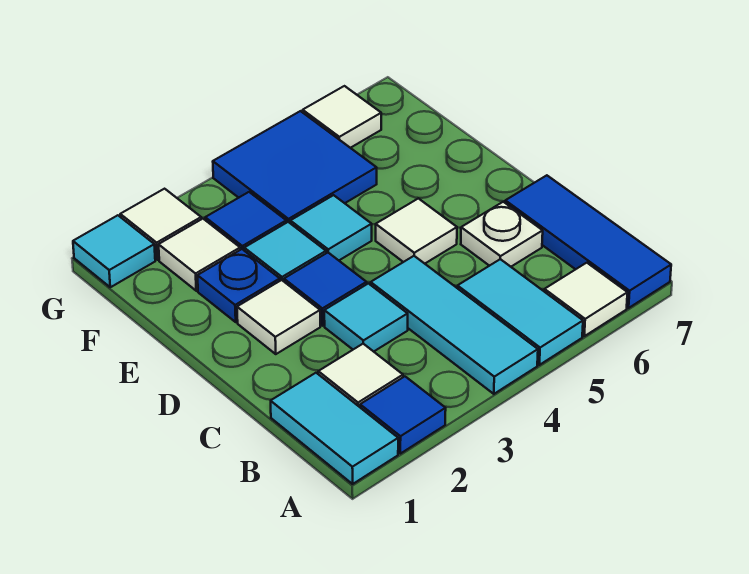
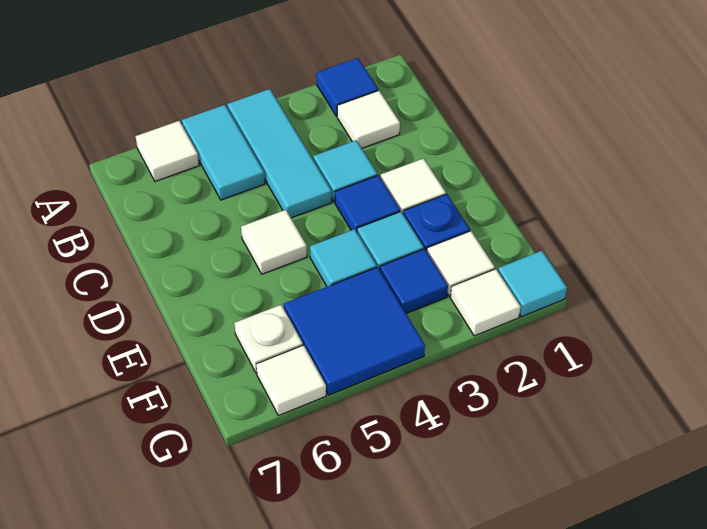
cyan 1x2 tile [271,373,398,484] -> none
blue 1x3 tile [505,175,671,308] -> none
white 1x1 plate [461,202,543,267] -> white 1x1 plate moved to [234,305,303,373]

